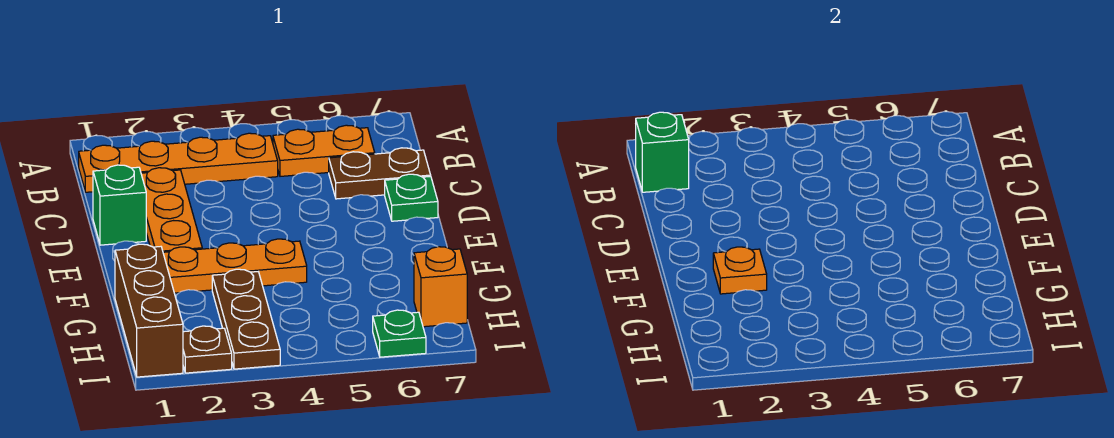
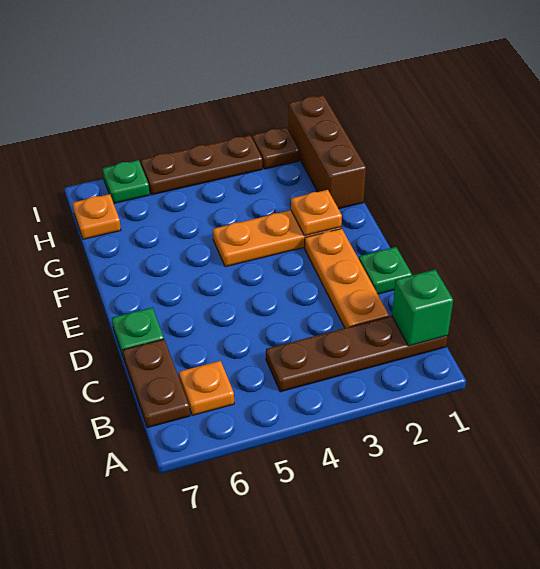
orange 1x4 plate [79,133,278,192] -> brown 1x4 plate [266,316,448,392]
orange 1x2 plate [273,125,375,176] -> orange 1x1 plate [179,361,234,416]
brown 1x2 plate [329,148,431,199] -> brown 1x2 plate turned to [123,339,190,428]
green 1x1 brick [93,165,146,245] -> green 1x1 plate [359,247,412,294]
brown 1x3 plate [212,269,280,369] -> brown 1x3 plate turned to [141,135,262,195]
orange 1x1 brick [414,247,467,327] -> orange 1x1 plate [73,194,121,239]

